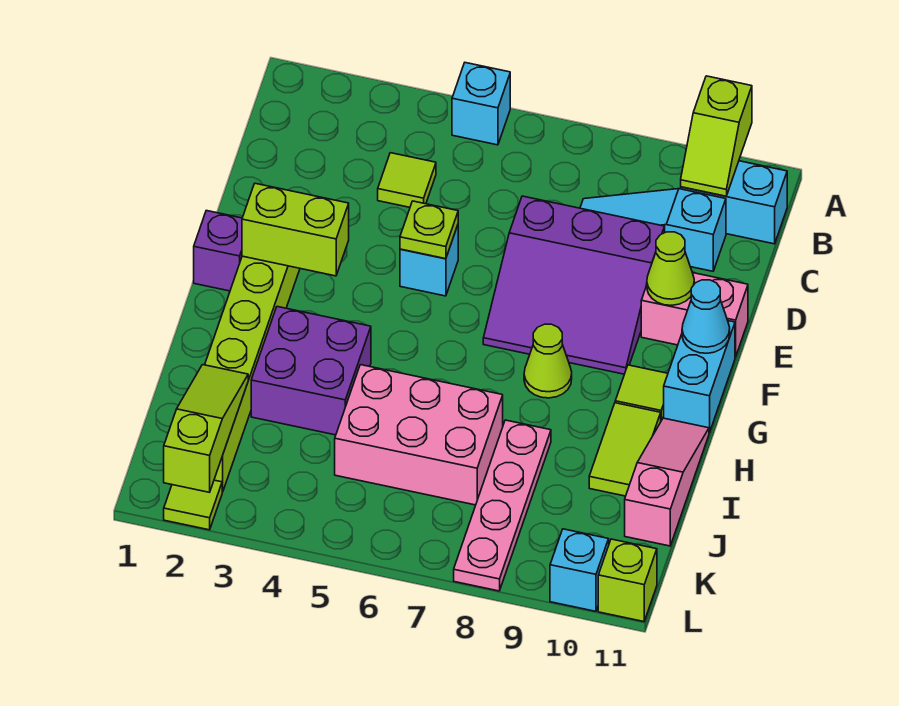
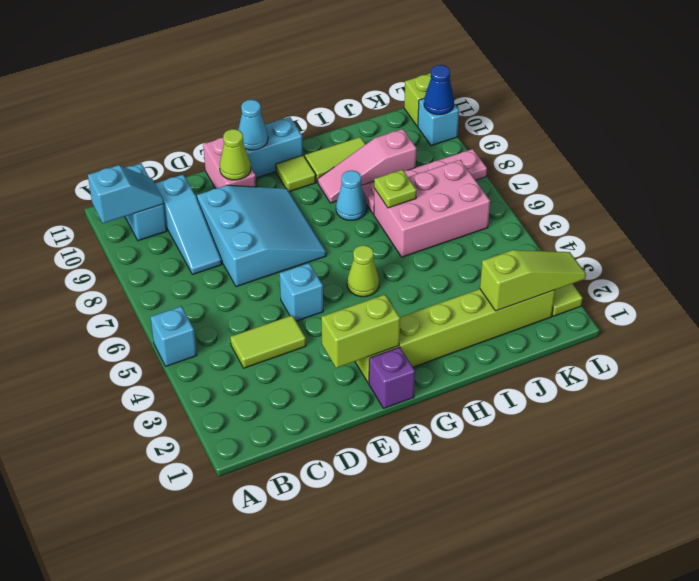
lime 1x2 slope [681,76,752,196] -> cyan 1x2 slope [88,165,164,223]
lime 1x1 tile [378,153,436,207] -> lime 1x2 tile [230,315,306,368]
purple 3x3 slope [483,196,665,374] -> cyan 3x3 slope [197,185,326,287]
lime 1x1 plate [400,201,458,259] -> lime 1x1 plate moved to [374,170,417,208]
lime 1x2 brick [242,183,349,276] -> lime 1x2 brick turned to [321,295,400,368]
lime 1x1 cone [524,324,572,398] -> lime 1x1 cone moved to [347,245,379,297]
purple 2x2 brick [251,307,371,435] -> none
none -> cyan 1x1 cone [336,170,367,220]
pink 1x3 slope [625,418,709,546] -> pink 1x3 slope moved to [318,129,417,203]
pink 2x3 brick [335,365,503,505] -> pink 2x3 brick turned to [374,160,490,257]
lime 1x3 slope [164,365,248,492] -> lime 1x3 slope turned to [480,250,586,311]
none -> blue 1x1 cone [424,65,454,115]

